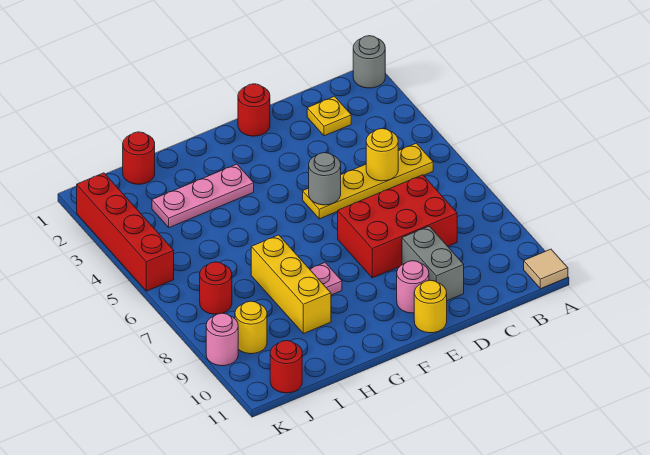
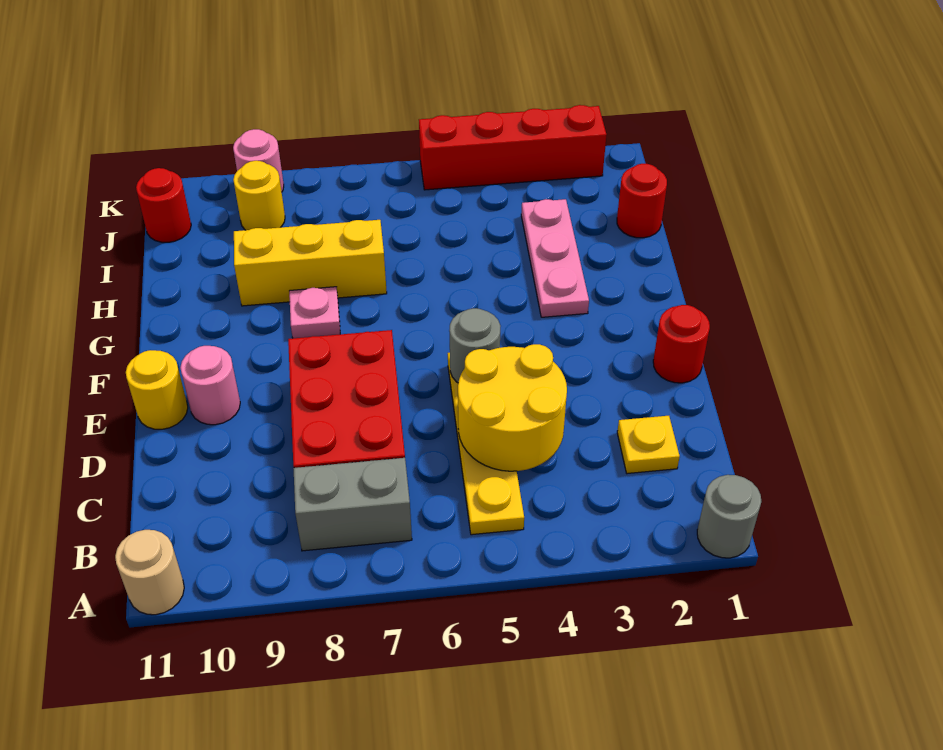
tan 1x1 tile [524,249,568,289] -> tan 1x1 round brick [115,530,184,615]
yellow 1x1 round brick [366,129,398,181] -> yellow 2x2 round brick [458,344,567,471]
grey 1x2 brick [402,226,464,301] -> grey 1x2 brick moved to [293,458,412,551]
red 1x1 round brick [200,262,232,314] -> none

